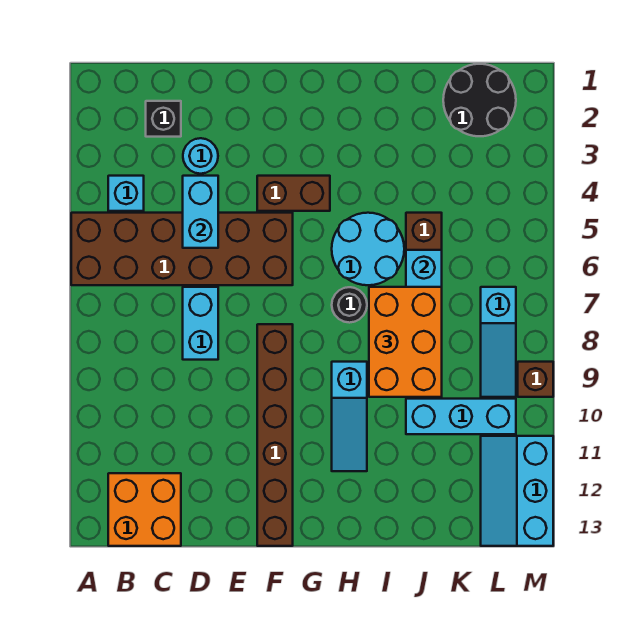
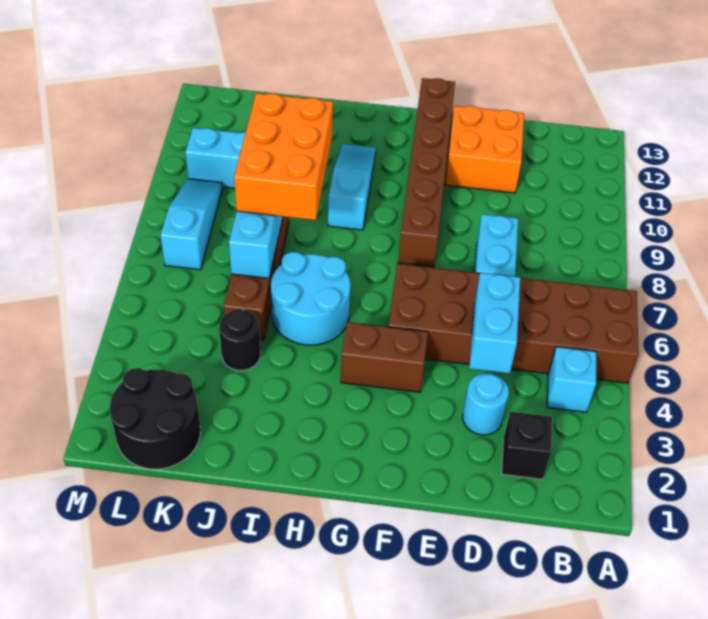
orange 2x2 brick [108,473,181,546] -> orange 2x2 brick moved to [445,106,524,193]
black 1x1 round brick [332,287,367,323] -> black 1x1 round brick moved to [219,310,261,370]
cyan 2x3 slope [481,436,553,546] -> none
brown 1x1 brick [518,362,553,397] -> none

